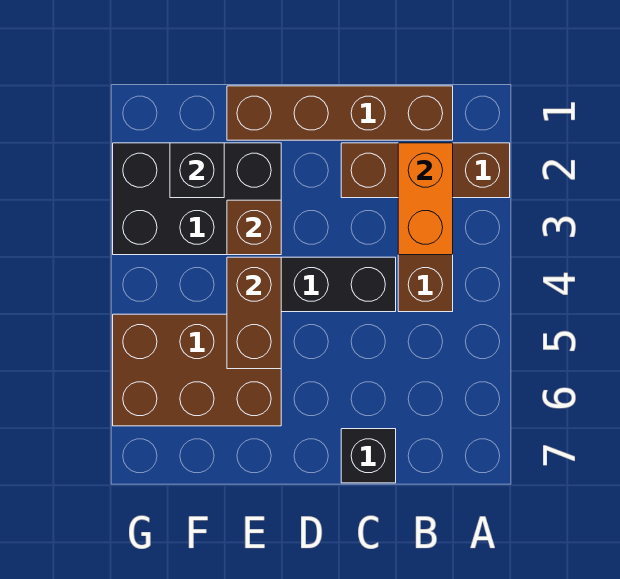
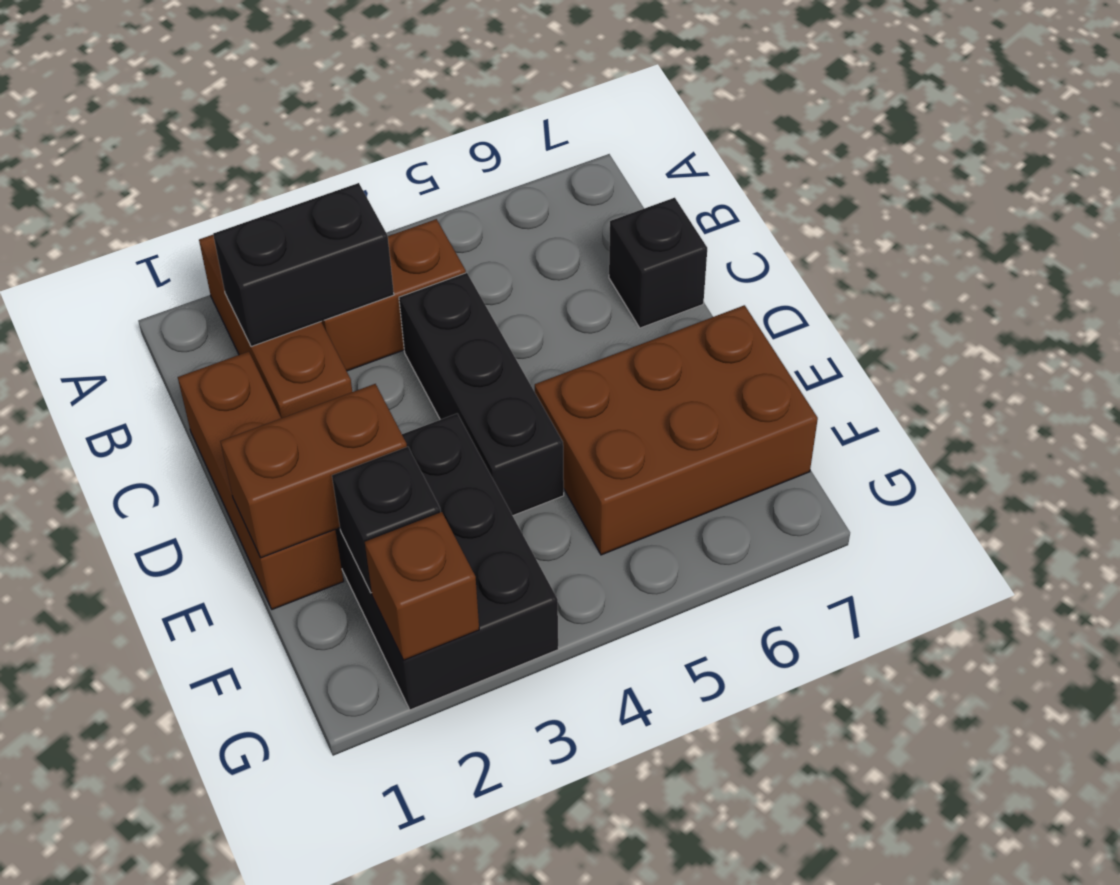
brown 1x4 brick [227,86,453,140] -> brown 1x3 brick [178,351,344,609]
orange 1x2 brick [398,143,453,255] -> black 1x2 brick [213,183,394,347]
brown 1x1 brick [227,200,281,255] -> brown 1x1 brick moved to [365,512,479,660]
brown 1x2 brick [227,257,281,369] -> brown 1x2 brick moved to [220,384,407,558]
brown 2x3 brick [113,314,281,426] -> brown 2x3 brick turned to [535,305,818,555]

